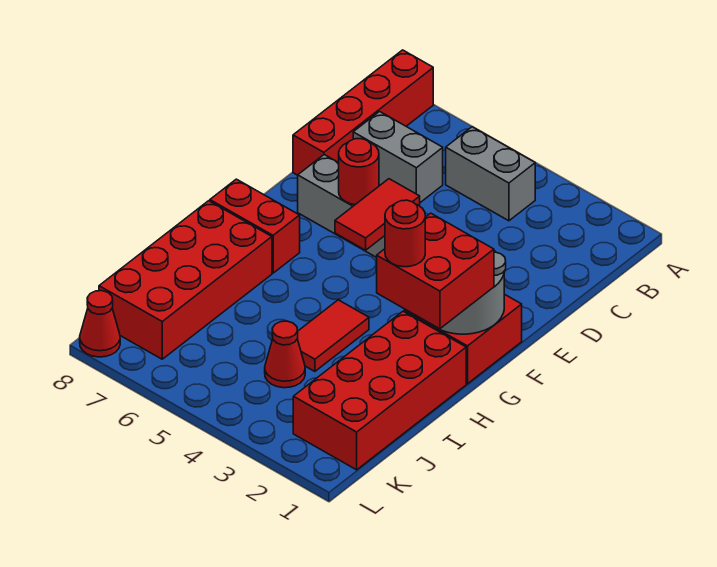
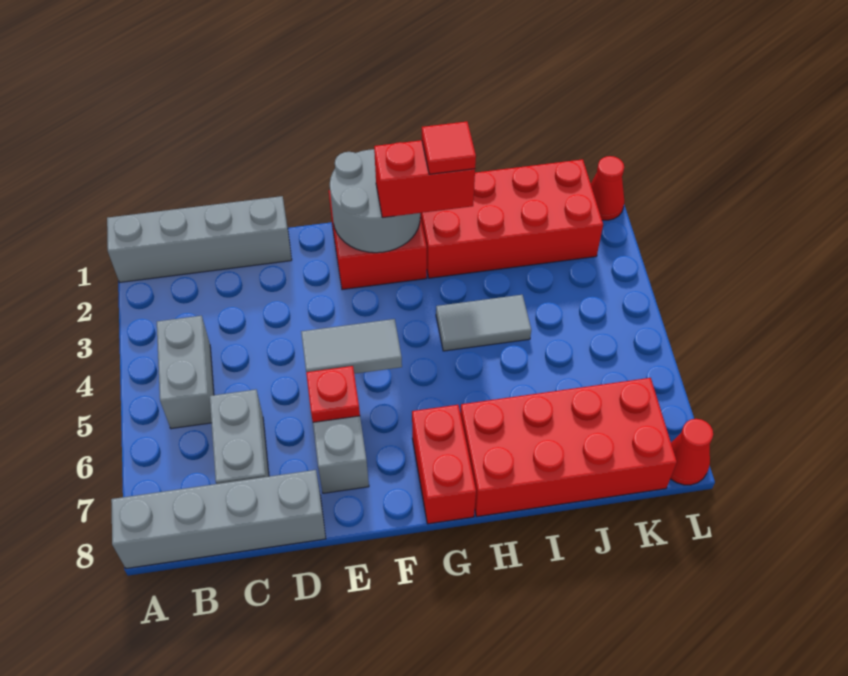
none -> grey 1x4 brick [107,196,292,282]
red 1x4 brick [293,50,433,175] -> grey 1x4 brick [111,470,326,569]
red 1x2 tile [335,179,420,250] -> grey 1x2 tile [301,319,402,374]
red 1x1 round brick [339,139,379,205] -> red 1x1 plate [306,366,360,422]
red 2x2 brick [377,213,494,329] -> red 1x2 brick [374,140,475,218]
red 1x1 round brick [385,200,425,267] -> red 1x1 tile [422,122,476,174]
red 1x2 tile [297,300,369,371] -> grey 1x2 tile [436,295,531,351]
red 1x1 cone [265,321,305,388] -> red 1x1 cone moved to [591,156,624,220]

